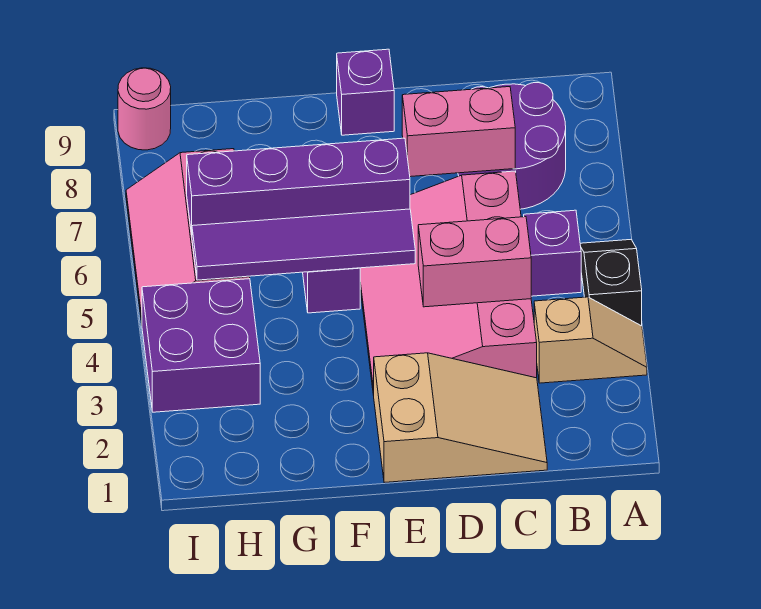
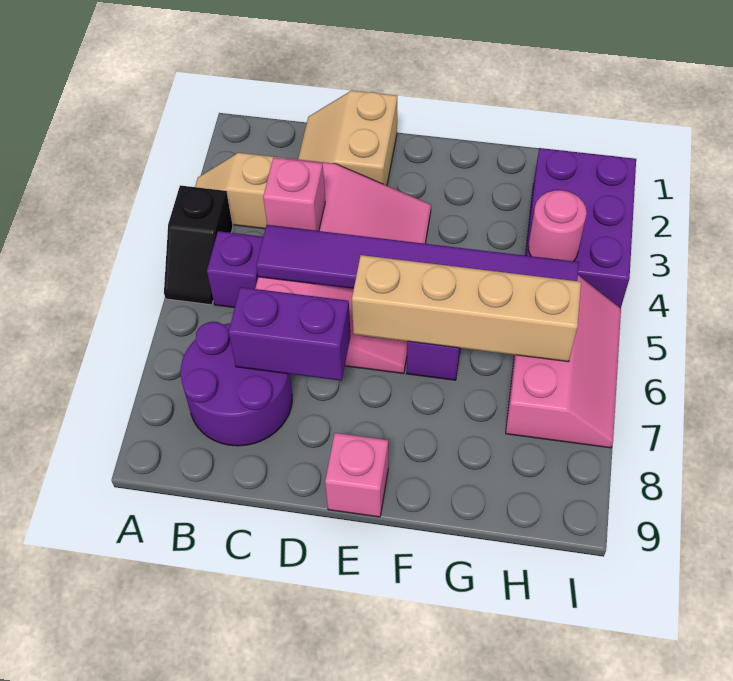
tan 2x3 slope [373,353,547,482] -> tan 2x2 slope [298,90,397,186]
pink 1x2 brick [418,217,531,307] -> pink 1x1 brick [263,158,325,231]
pink 1x2 brick [402,87,515,177] -> purple 1x2 brick [229,287,350,381]
purple 1x4 tile [192,209,415,280] -> purple 1x6 tile [256,225,579,289]
purple 1x4 brick [187,138,410,234] -> tan 1x4 brick [352,255,581,362]
purple 1x1 brick [337,49,394,135] -> pink 1x1 brick [325,433,388,517]
purple 2x2 brick [142,279,260,412] -> purple 2x3 brick [525,148,636,308]
pink 1x1 round brick [118,68,171,150] -> pink 1x1 round brick moved to [528,190,587,261]

